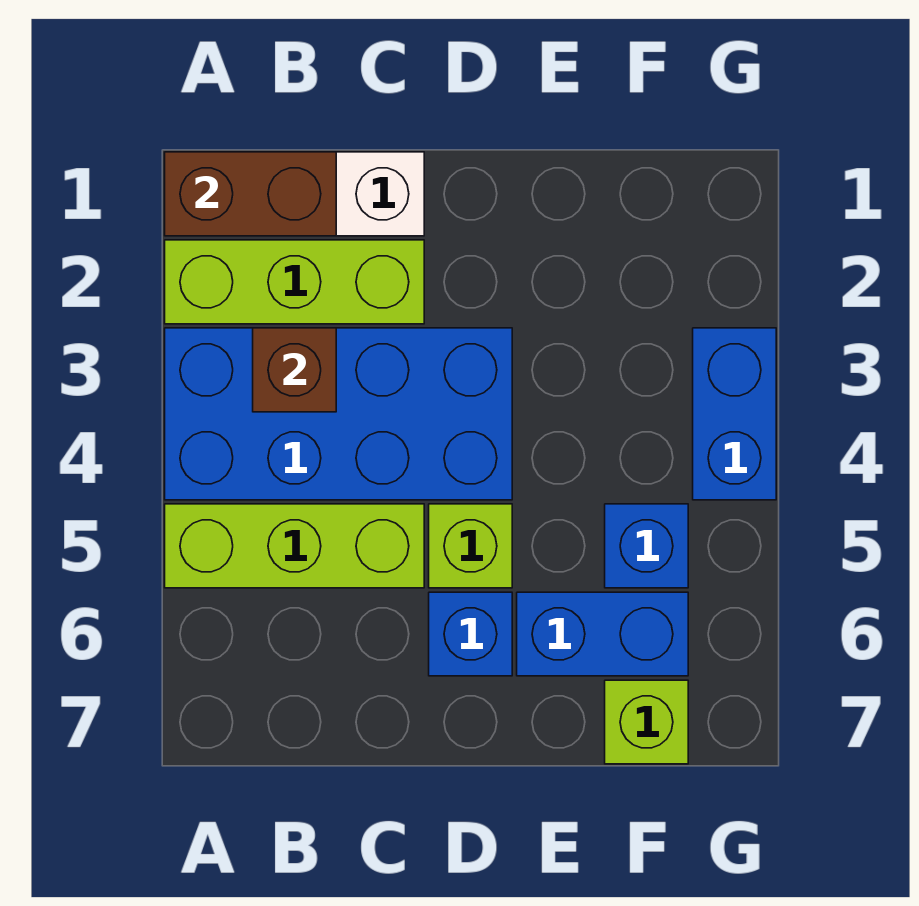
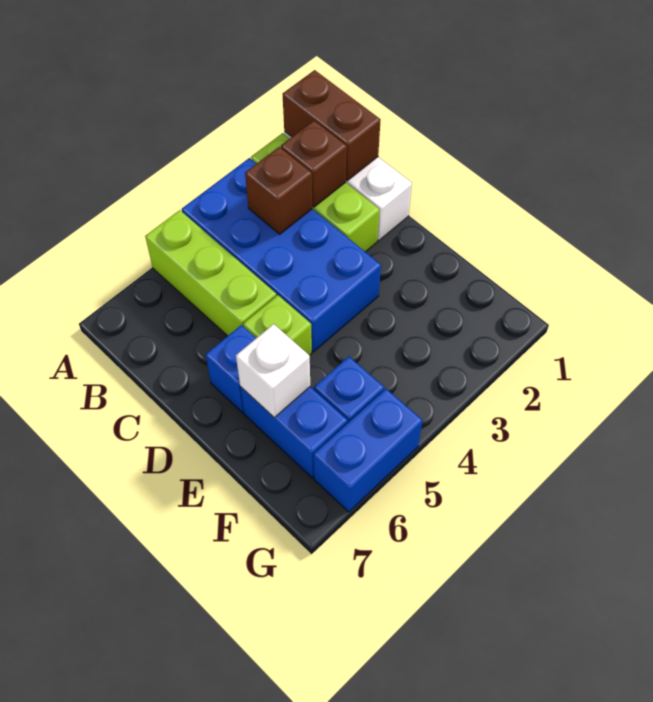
none -> brown 1x1 brick [281,121,347,207]
none -> white 1x1 brick [236,324,310,418]
lime 1x1 brick [605,680,688,764] -> none
blue 1x2 brick [693,328,776,500] -> blue 1x2 brick moved to [313,389,423,512]

